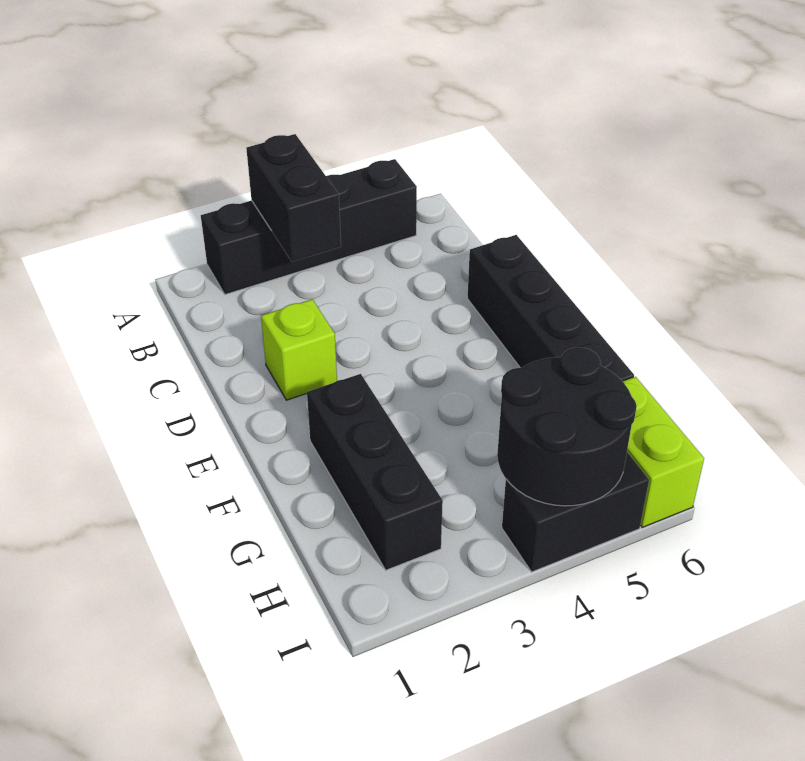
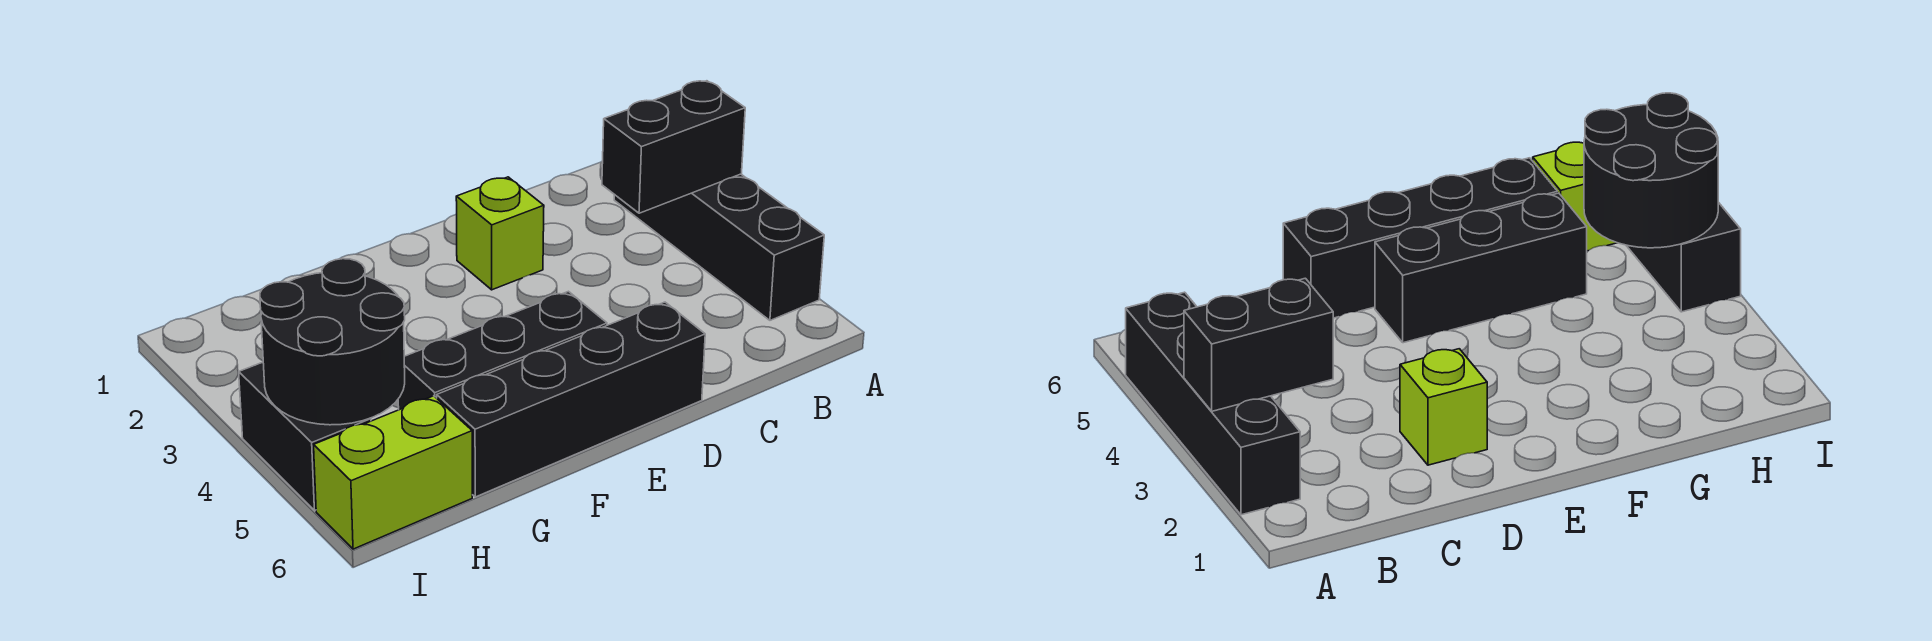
black 1x3 brick [307,374,443,570] -> black 1x3 brick moved to [398,291,607,410]

